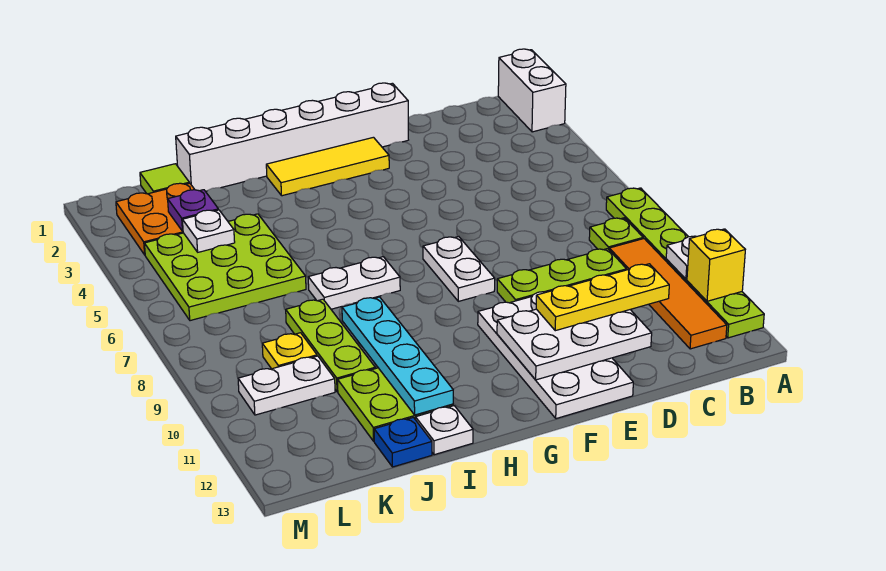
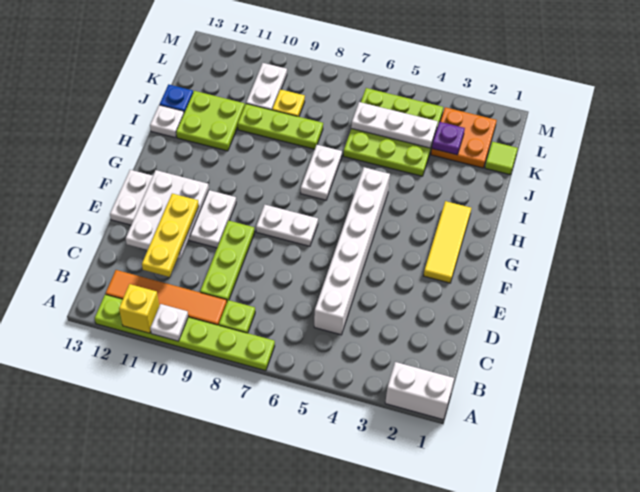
white 1x6 brick [176,83,408,191] -> white 1x6 brick moved to [314,167,390,335]
cyan 1x4 plate [342,297,453,415] -> none
white 1x1 plate [182,210,235,252] -> white 1x3 plate [351,102,438,148]

